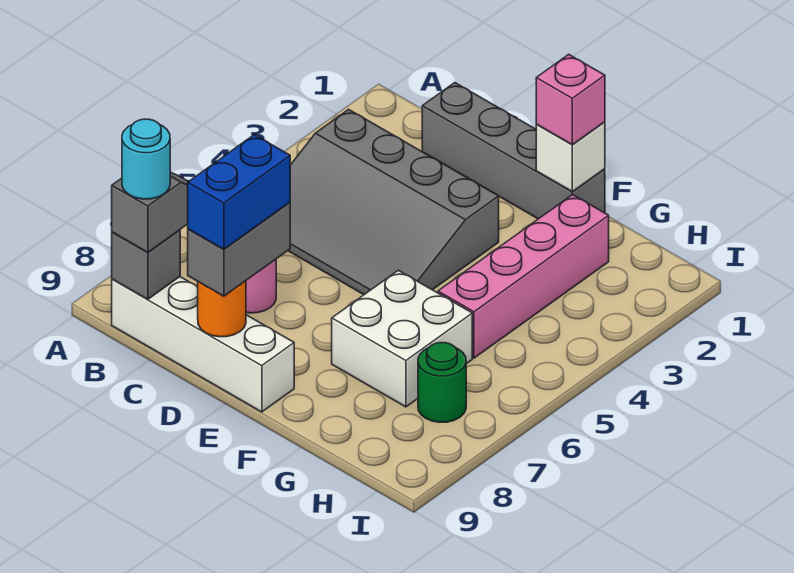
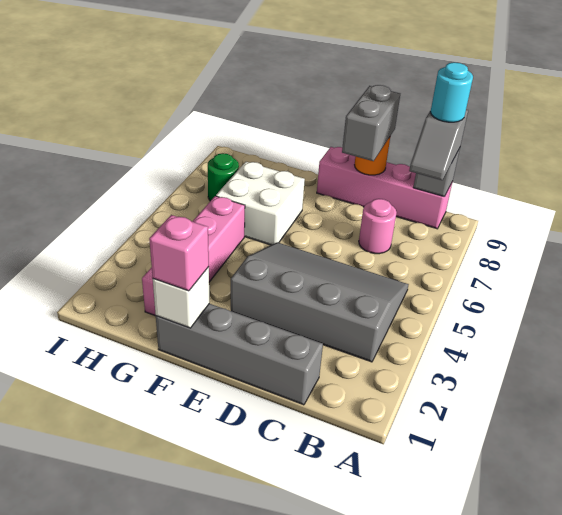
white 1x4 brick [112,277,294,412] -> pink 1x4 brick [317,147,453,229]
blue 1x2 brick [188,135,290,249] -> none

